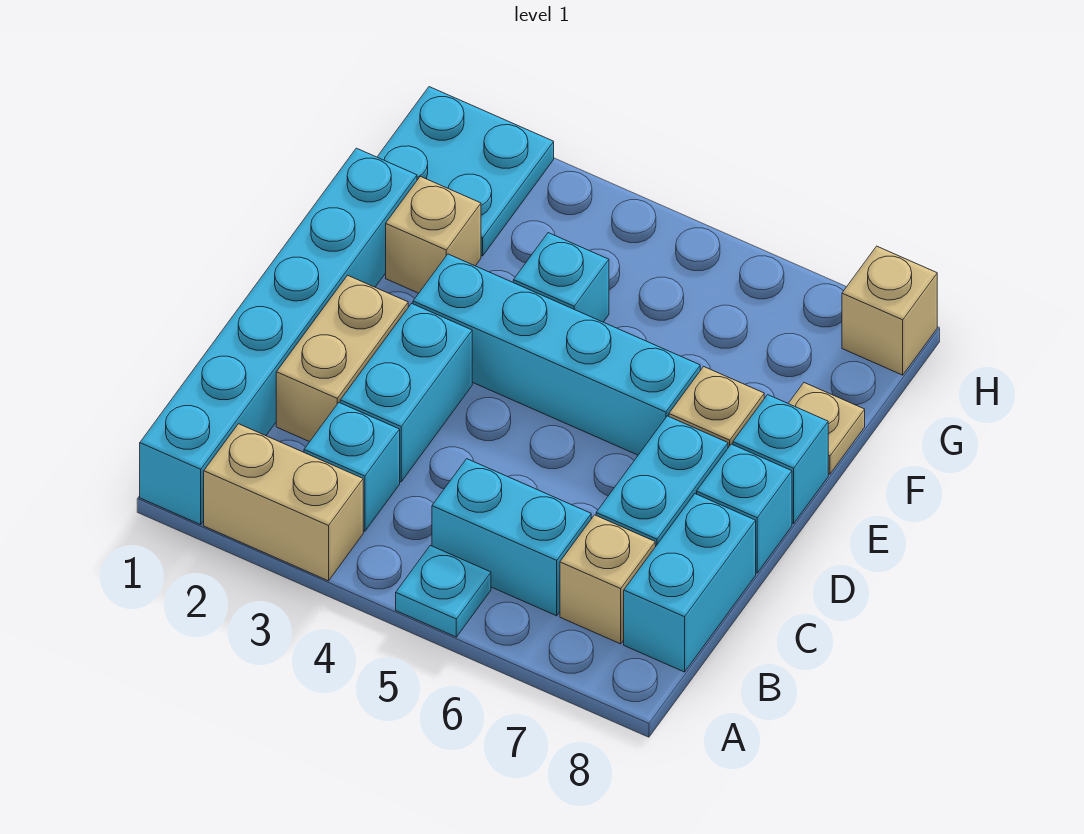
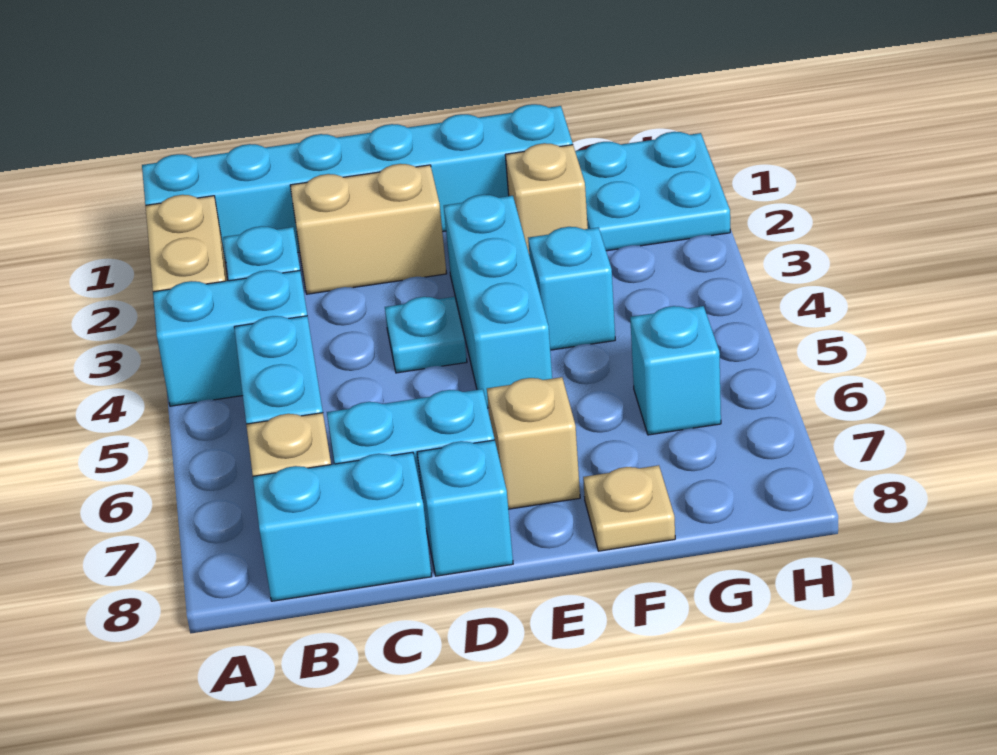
cyan 1x1 plate [396,545,491,637] -> cyan 1x1 plate moved to [385,297,467,373]
cyan 1x2 brick [340,304,472,482] -> cyan 1x2 brick moved to [153,270,307,406]
cyan 1x4 brick [413,254,700,455] -> cyan 1x3 brick [444,195,552,408]
cyan 1x1 brick [733,395,828,524] -> cyan 1x1 brick moved to [630,306,721,435]
tan 1x1 brick [842,246,937,375] -> none

